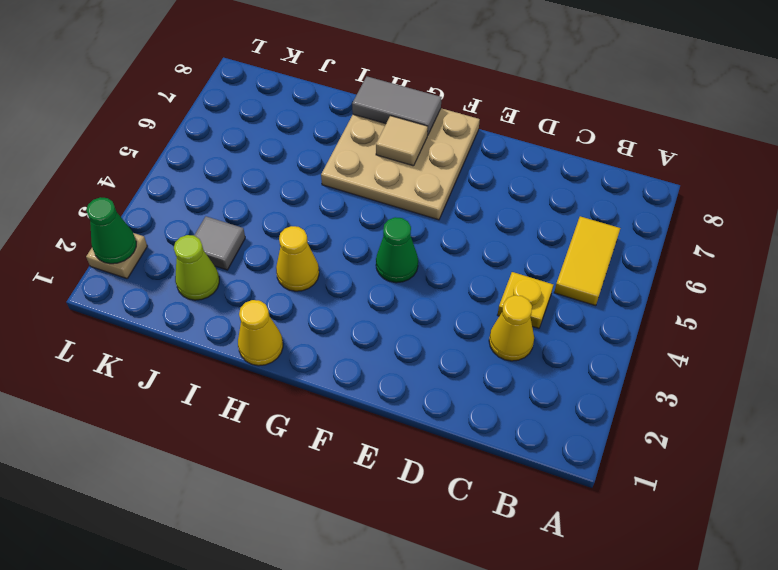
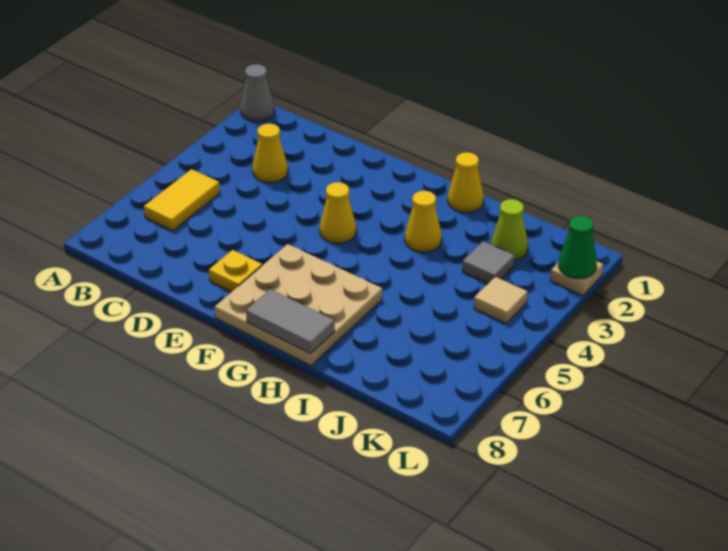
none -> grey 1x1 cone [240,64,274,121]
yellow 1x1 plate [498,272,553,328] -> yellow 1x1 plate moved to [209,250,262,292]
green 1x1 cone [376,217,418,283] -> yellow 1x1 cone [320,182,356,243]
tan 1x1 tile [376,116,428,166] -> tan 1x1 tile moved to [474,277,528,323]

